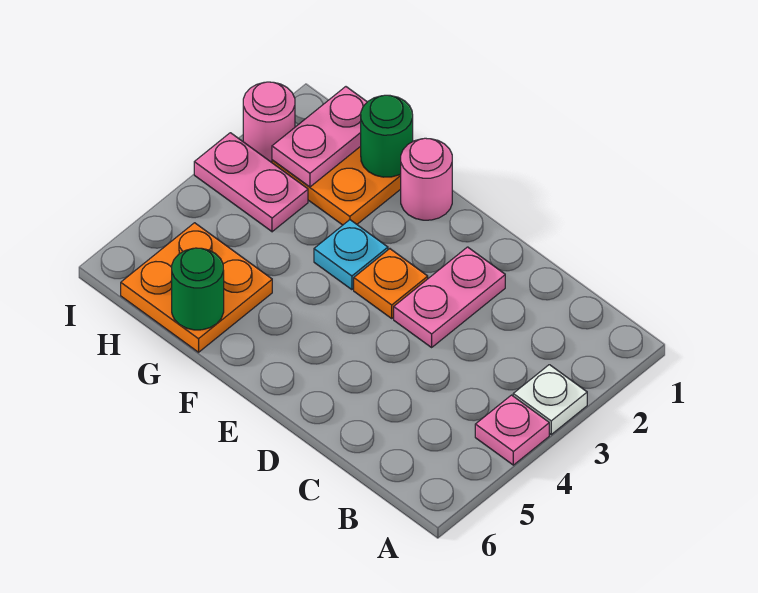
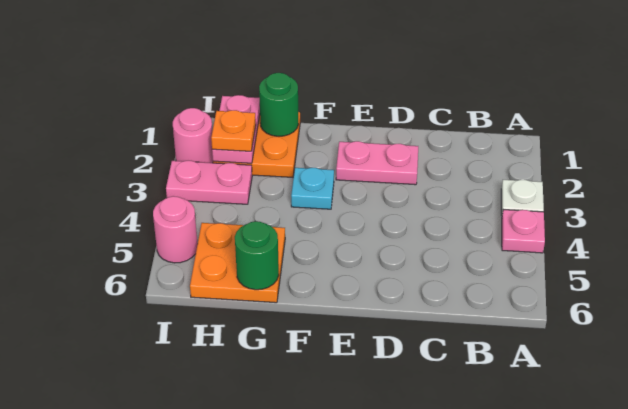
pink 1x2 plate [394,247,505,347] -> pink 1x2 plate turned to [336,141,418,185]
orange 1x1 plate [354,249,428,318] -> orange 1x1 plate moved to [211,110,256,151]
pink 1x1 round brick [401,138,452,220] -> pink 1x1 round brick moved to [153,196,197,263]

